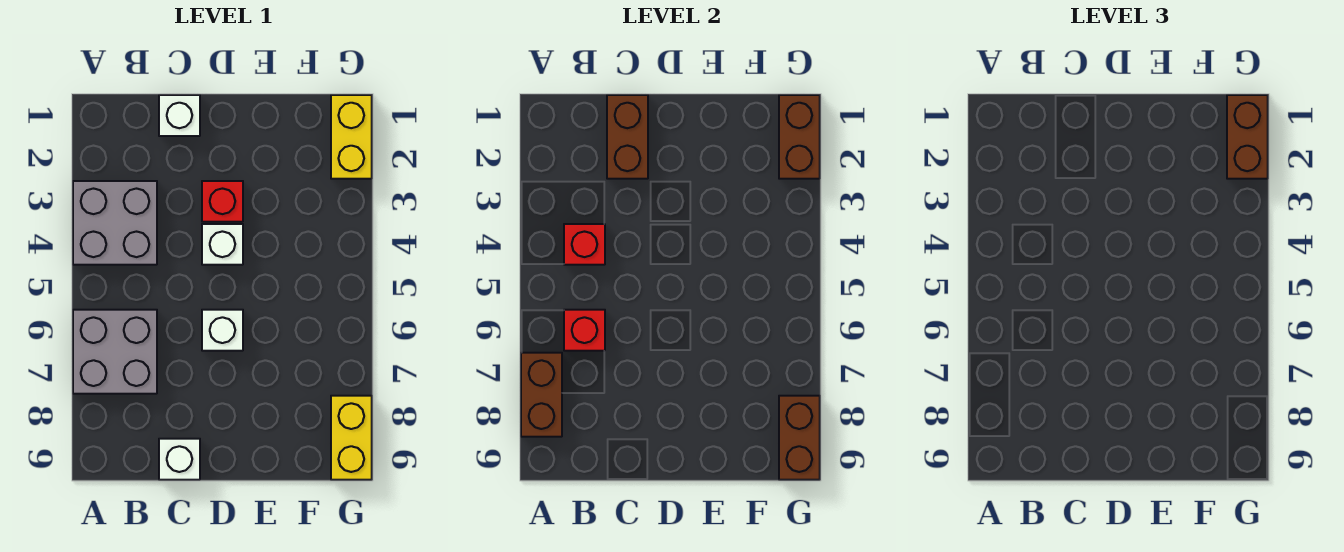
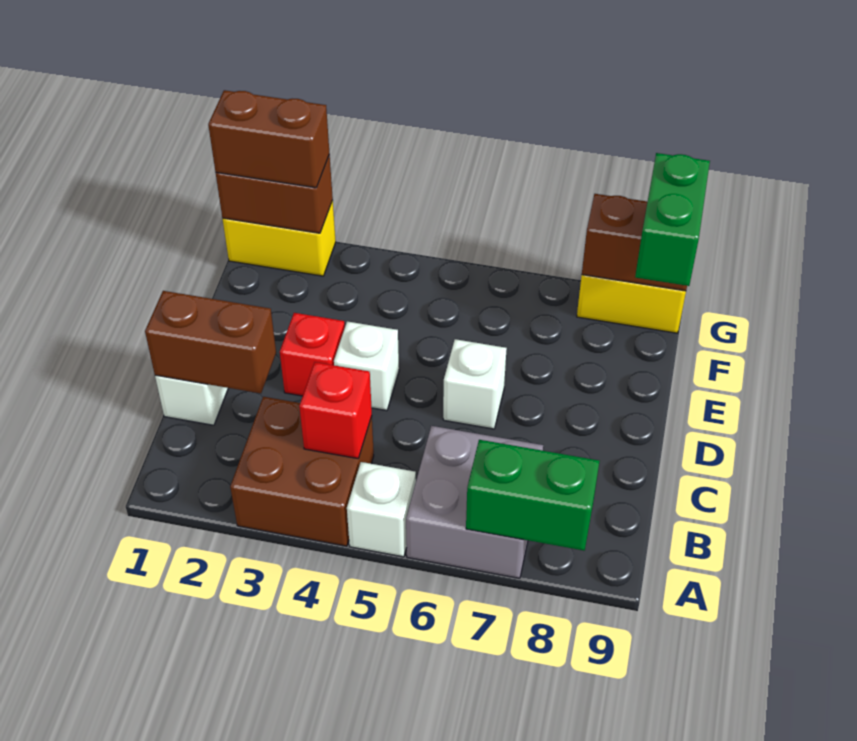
grey 2x2 brick [73,181,157,265] -> brown 2x2 brick [230,397,374,546]
brown 1x2 brick [521,353,562,437] -> green 1x2 brick [466,440,599,551]
red 1x1 brick [564,310,605,351] -> none
white 1x1 brick [159,439,200,480] -> white 1x1 brick moved to [347,462,416,557]
none -> green 1x2 brick [635,153,710,286]

